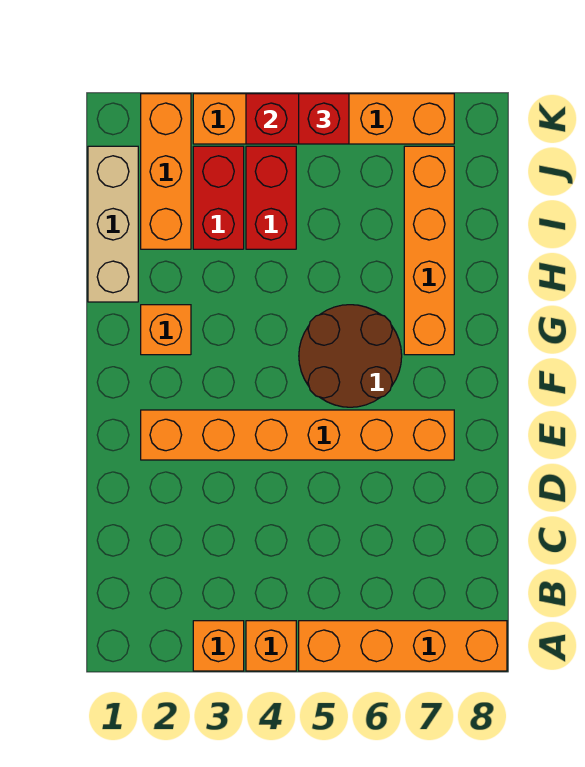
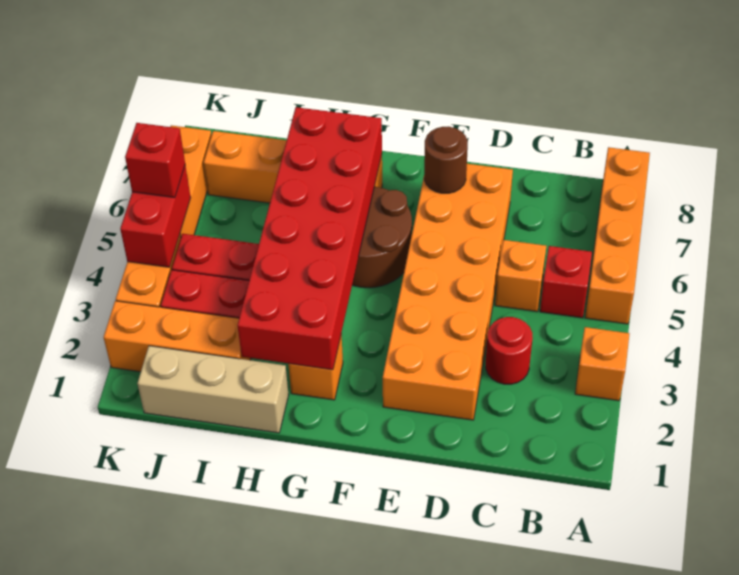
orange 1x1 brick [246,621,296,671] -> orange 1x1 brick moved to [495,240,546,312]
none -> red 1x1 brick [540,246,592,318]
none -> red 1x1 round brick [486,317,533,384]
orange 1x6 brick [141,410,454,460] -> orange 2x6 brick [383,164,513,420]
none -> brown 1x1 round brick [424,126,468,193]
none -> red 2x6 brick [237,107,382,370]

